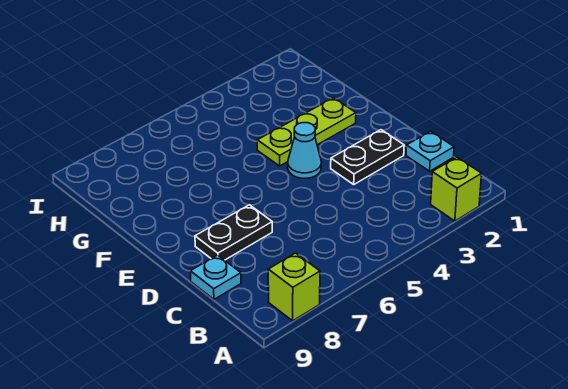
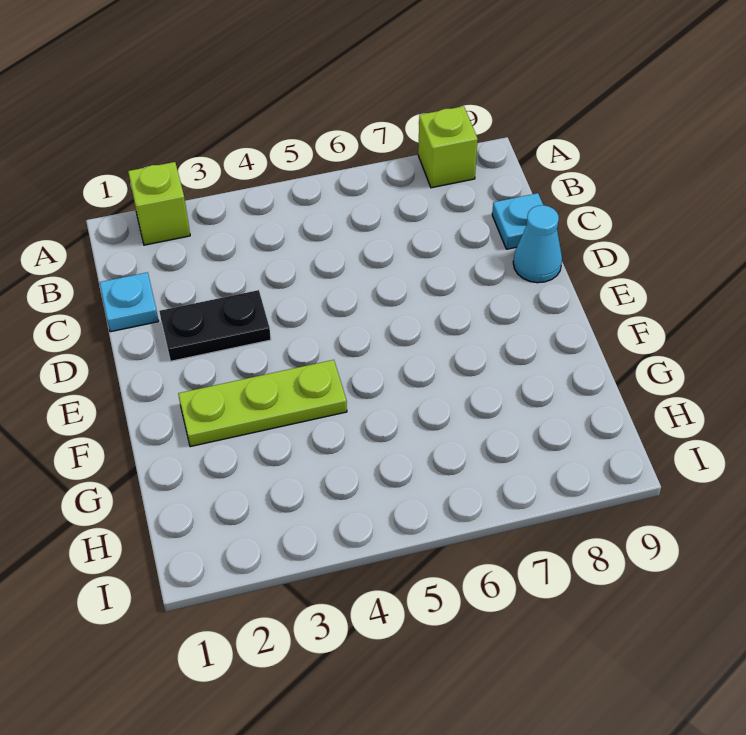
black 1x2 plate [195,205,272,260] -> none
cyan 1x1 cone [288,123,321,178] -> cyan 1x1 cone moved to [513,205,562,283]

